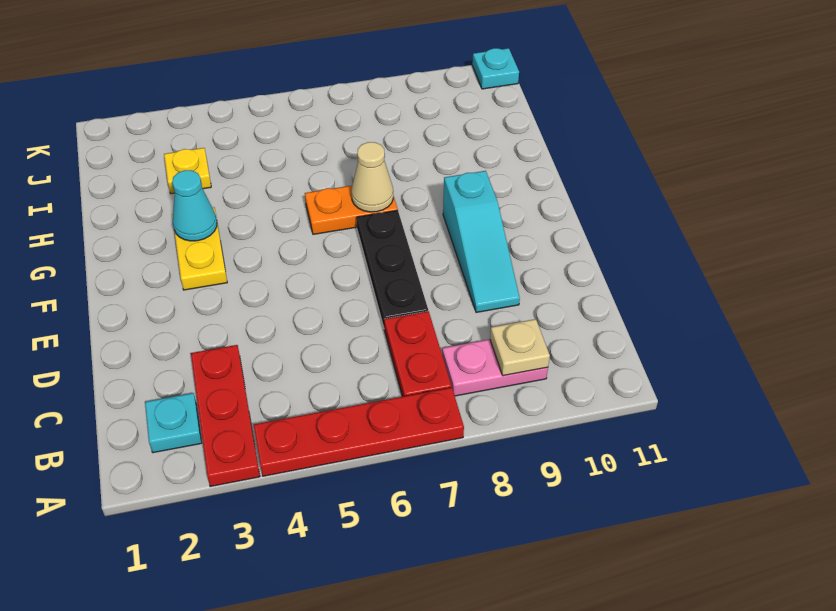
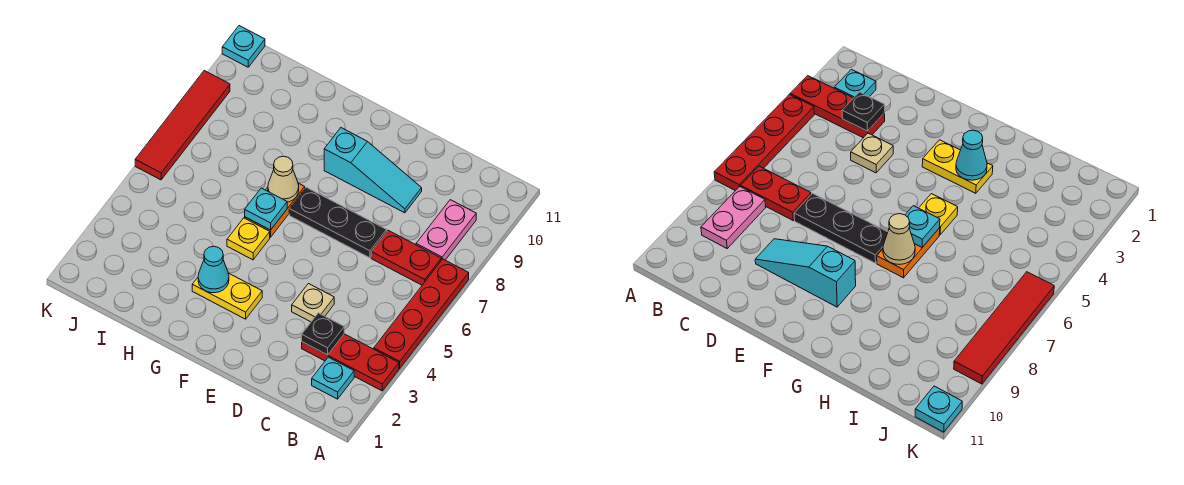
tan 1x1 plate [490,319,550,376] -> tan 1x1 plate moved to [292,284,334,322]
none -> black 1x1 plate [302,313,344,355]
none -> cyan 1x1 plate [245,188,287,230]
yellow 1x1 plate [164,148,211,194] -> yellow 1x1 plate moved to [227,218,270,260]
none -> red 1x4 tile [135,71,230,180]

